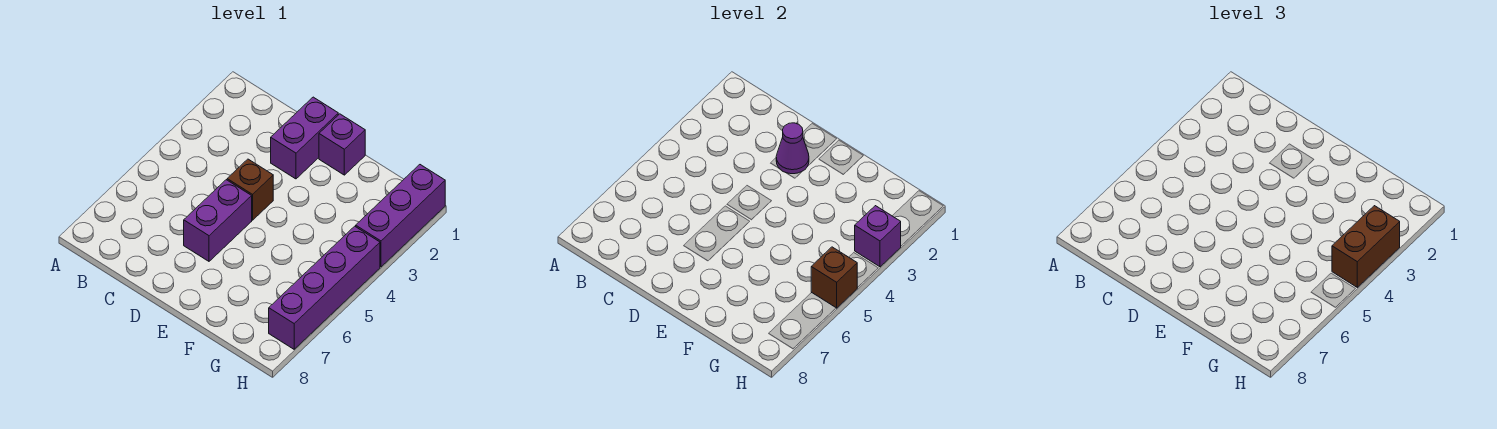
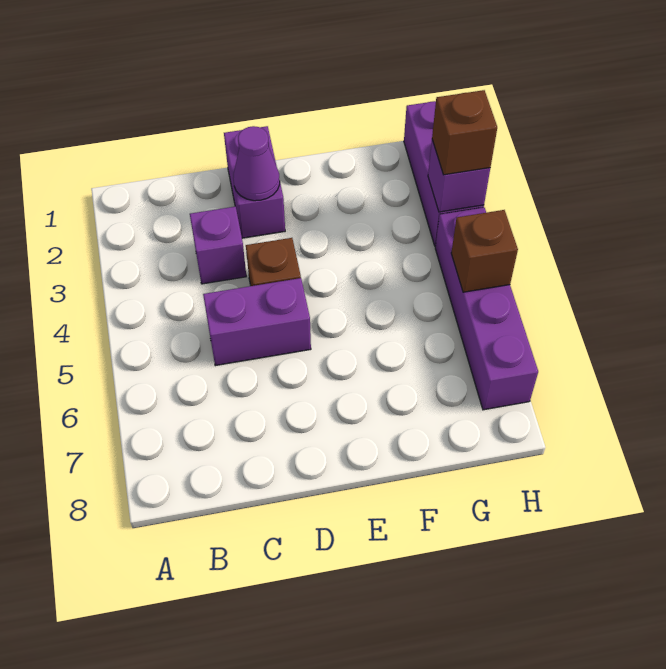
purple 1x2 brick [184,180,252,261] -> purple 1x2 brick turned to [203,278,311,366]
purple 1x1 brick [319,114,365,175] -> purple 1x1 brick moved to [190,207,246,284]
brown 1x2 brick [1332,206,1400,287] -> brown 1x1 brick [432,90,497,175]

